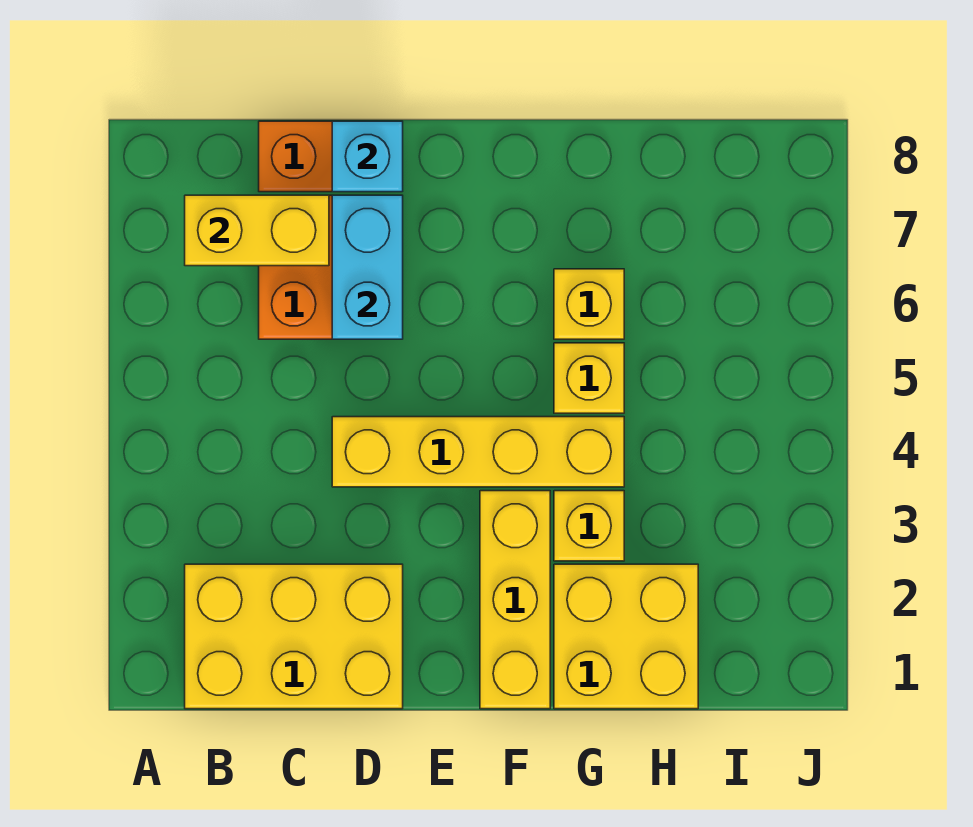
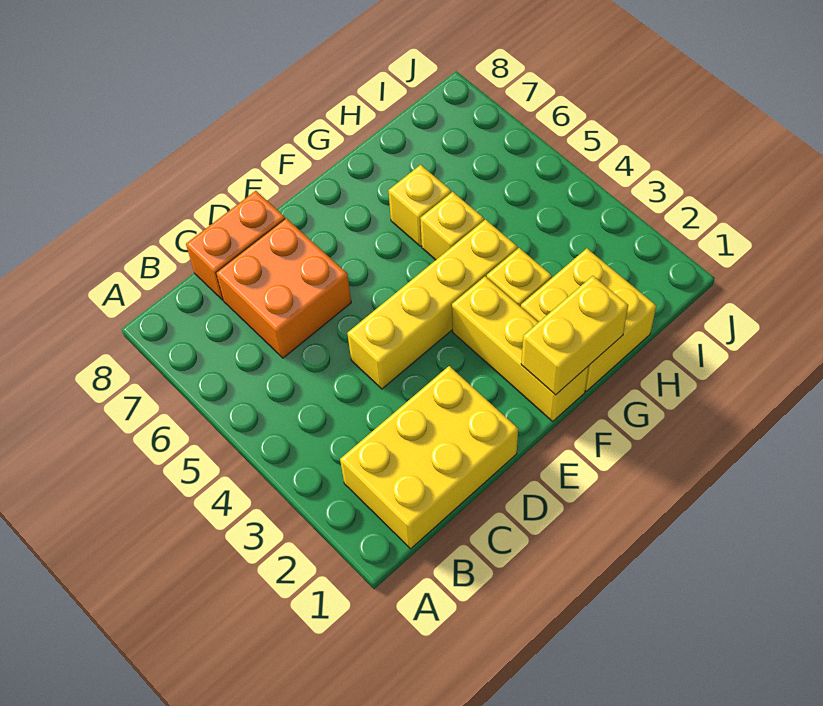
yellow 1x2 brick [185,195,329,266] -> yellow 1x2 brick moved to [521,276,628,395]
cyan 1x2 brick [332,195,403,339] -> none
cyan 1x1 brick [332,121,403,192] -> none

